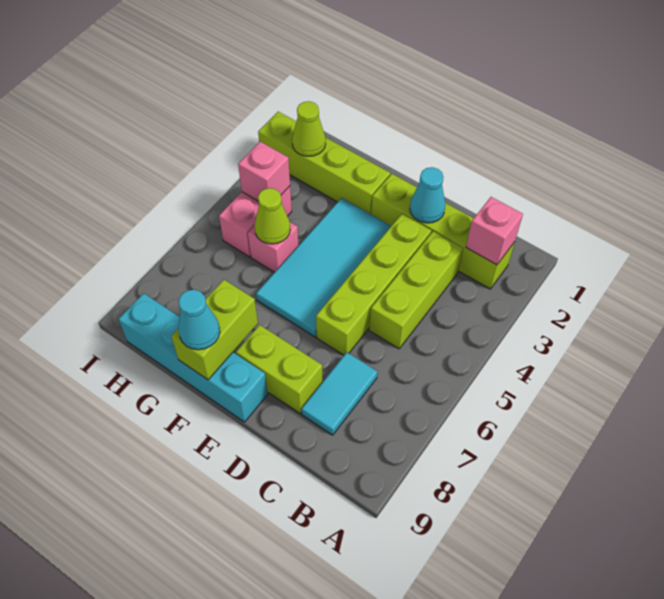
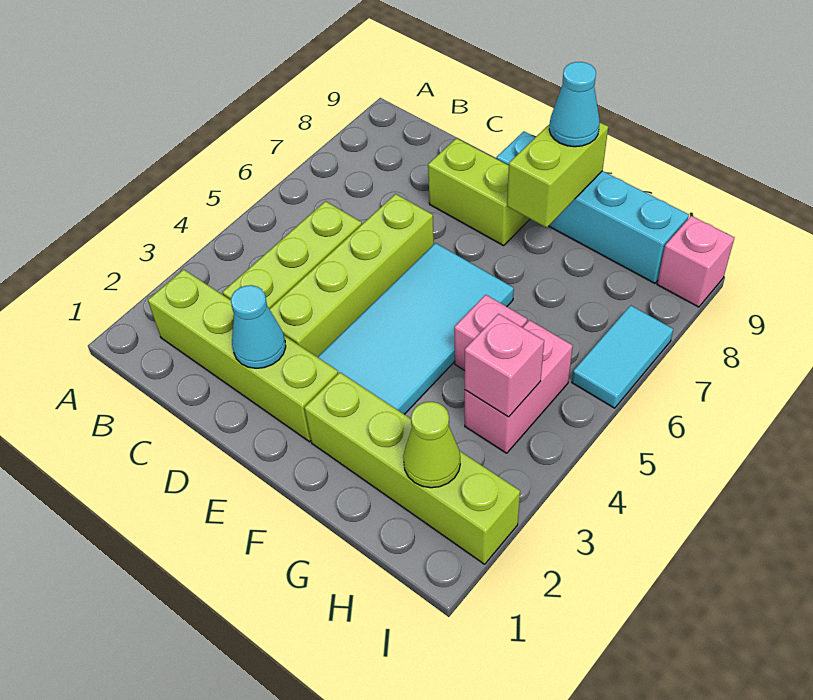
pink 1x1 brick [466,197,523,265] -> pink 1x1 brick moved to [657,216,734,307]
cyan 1x2 tile [302,352,377,435] -> cyan 1x2 tile moved to [572,305,673,408]
lime 1x1 cone [254,188,290,244] -> none

